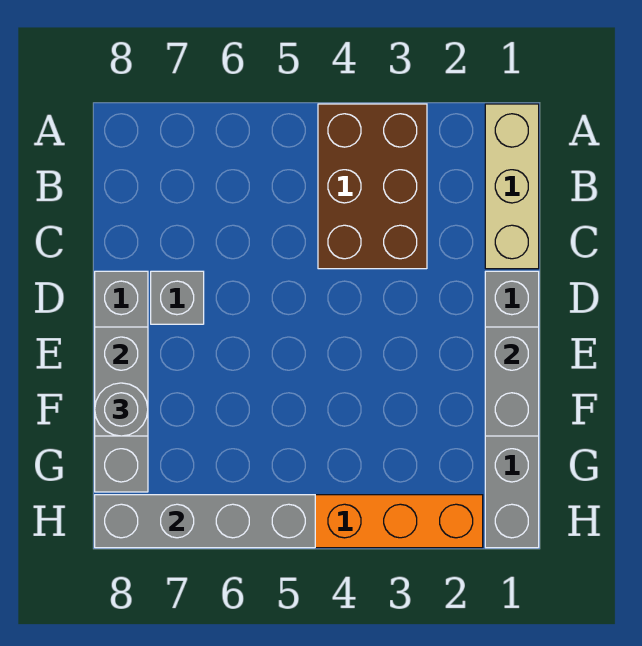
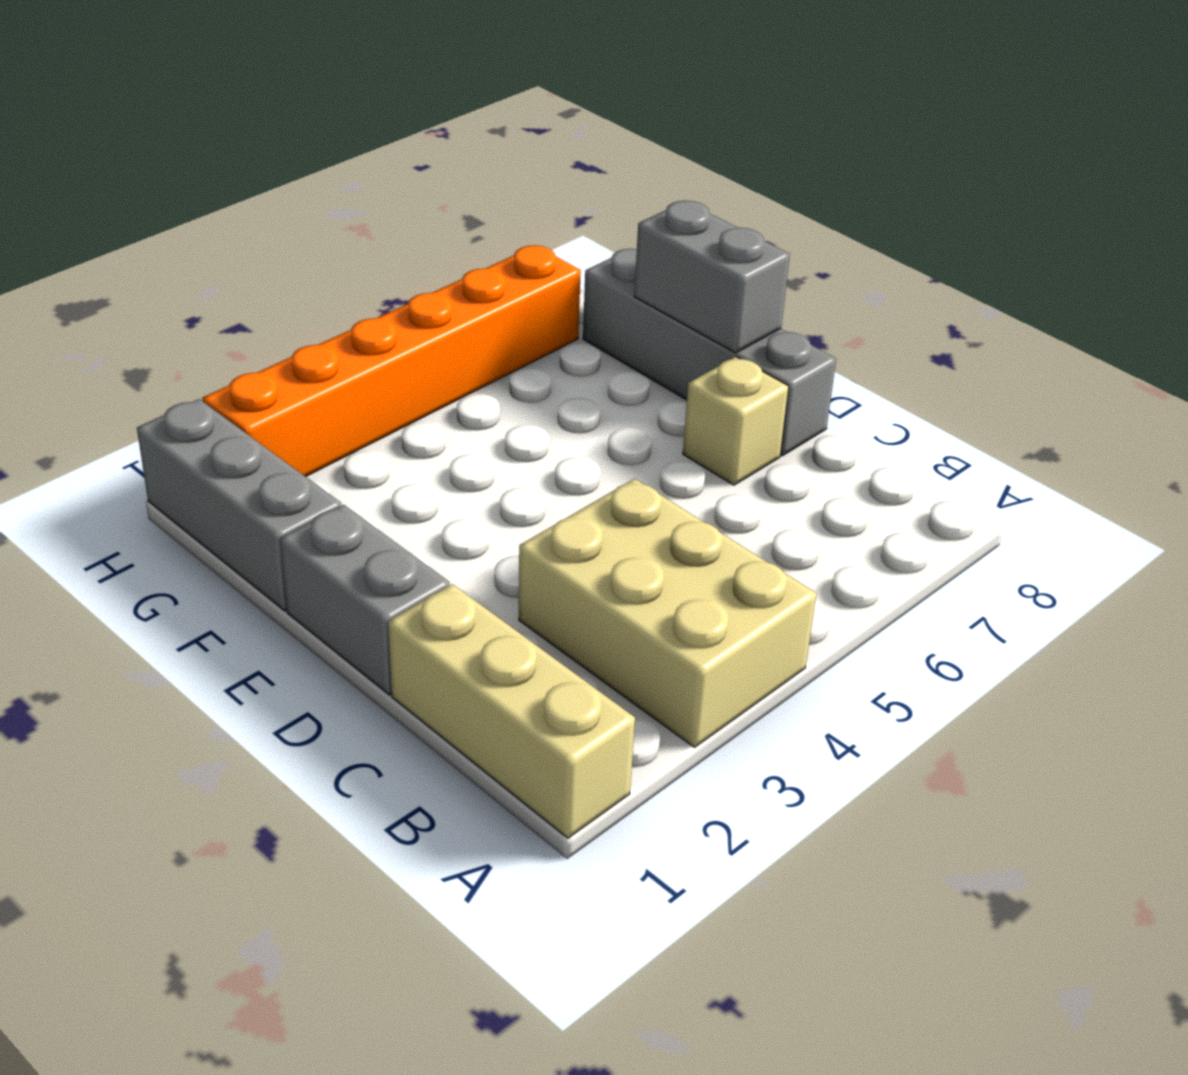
brown 2x3 brick [318,104,427,269] -> tan 2x3 brick [519,479,816,747]
grey 1x1 brick [151,271,204,324] -> tan 1x1 brick [683,357,789,485]
grey 1x2 brick [485,327,539,436] -> none
grey 1x1 round brick [95,383,148,436] -> none
grey 1x4 brick [95,495,315,548] -> none

